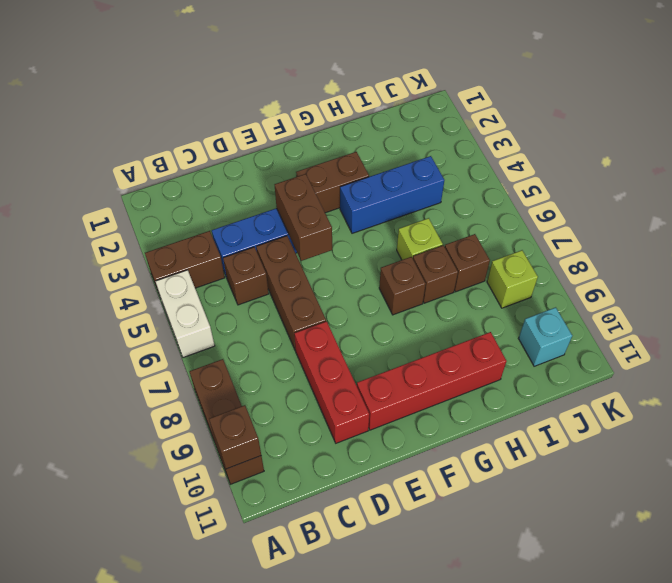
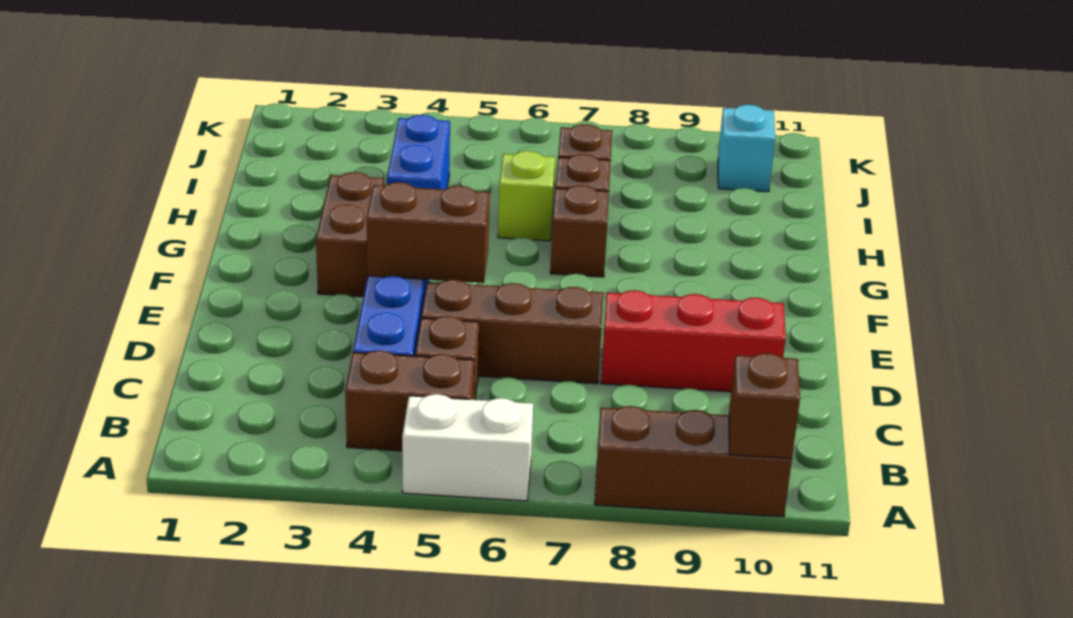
brown 1x2 brick [145,231,225,296] -> brown 1x2 brick turned to [345,351,474,451]
red 1x4 brick [357,332,506,430] -> none
blue 1x3 brick [340,156,444,233] -> blue 1x2 brick [387,115,450,189]
lime 1x1 brick [487,250,538,308] -> none

